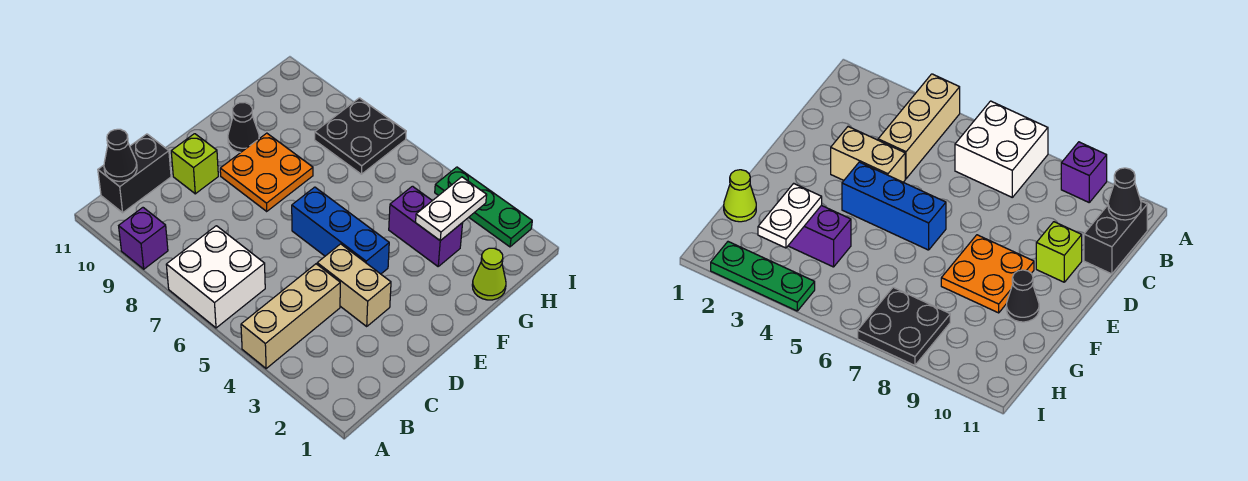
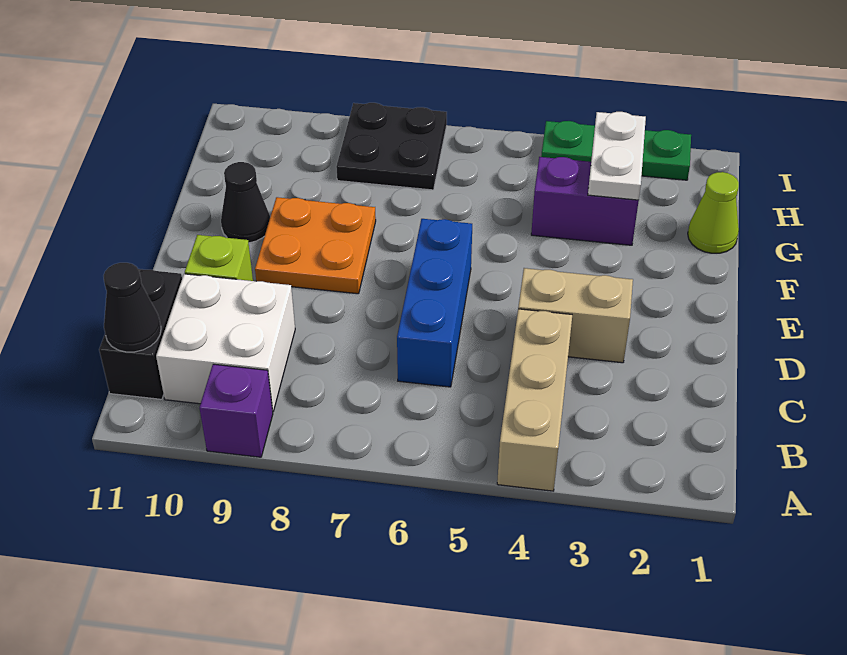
white 2x2 brick [166,226,265,328] -> white 2x2 brick moved to [156,274,295,411]
blue 1x3 brick [292,187,389,274] -> blue 1x3 brick turned to [397,219,472,387]

